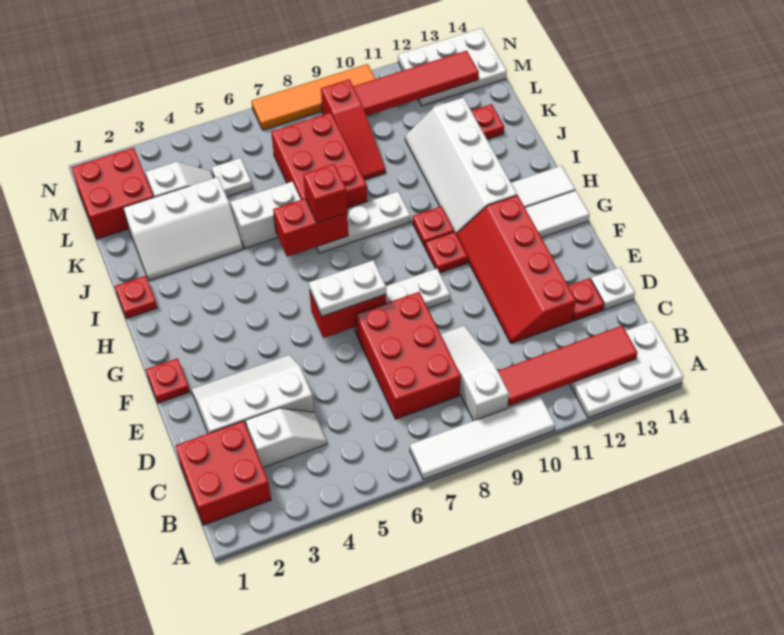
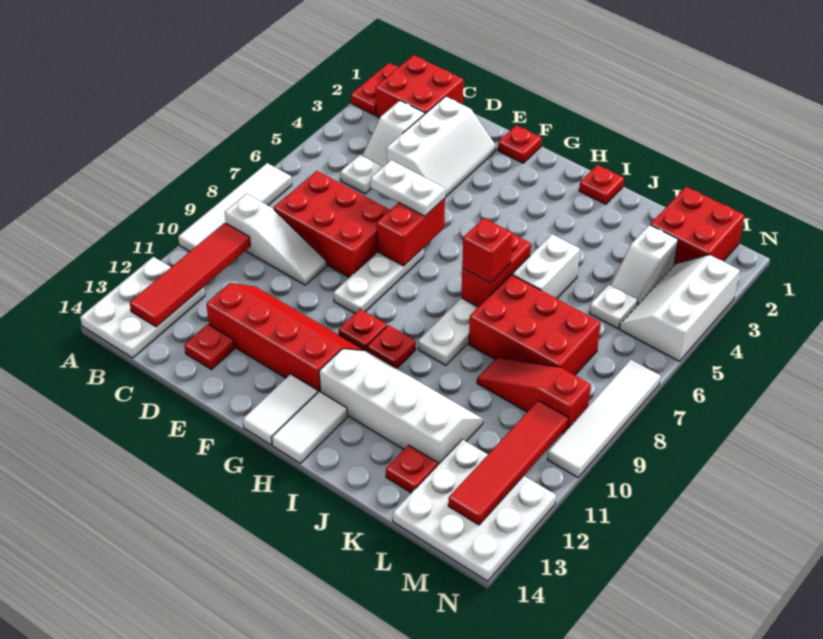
none -> red 1x2 plate [351,63,399,115]
white 1x1 plate [591,267,635,310] -> white 1x1 plate moved to [340,155,383,194]
white 1x2 plate [309,260,386,316] -> white 1x2 plate turned to [371,160,445,216]
white 2x3 slope [123,177,243,281] -> white 2x3 slope moved to [619,255,740,361]
white 2x3 plate [398,28,507,106] -> white 3x3 plate [393,439,556,581]
orange 1x4 tile [251,64,375,130] -> white 1x4 tile [548,360,661,477]

